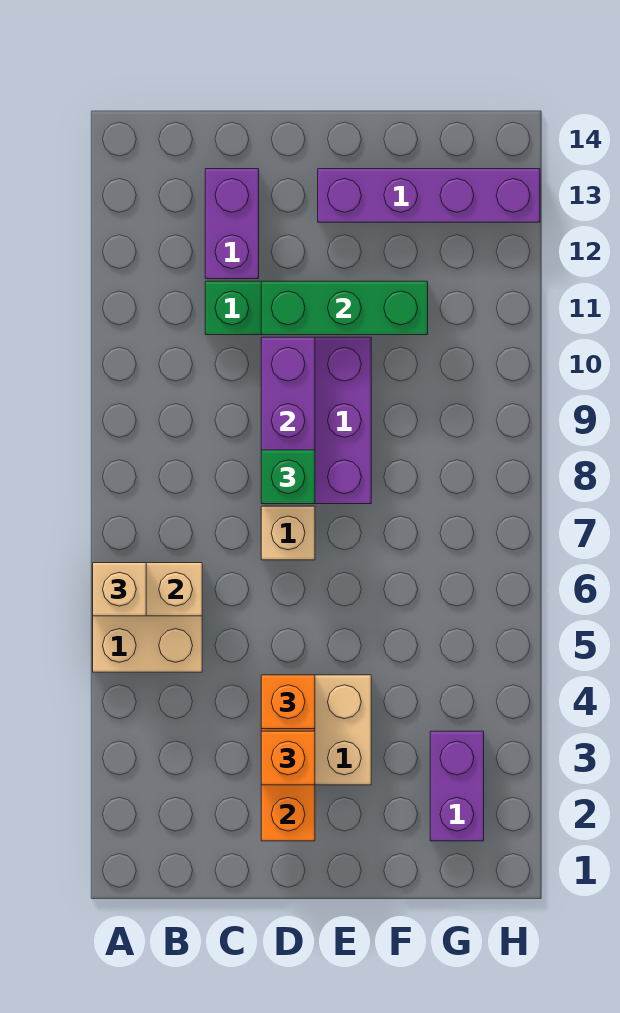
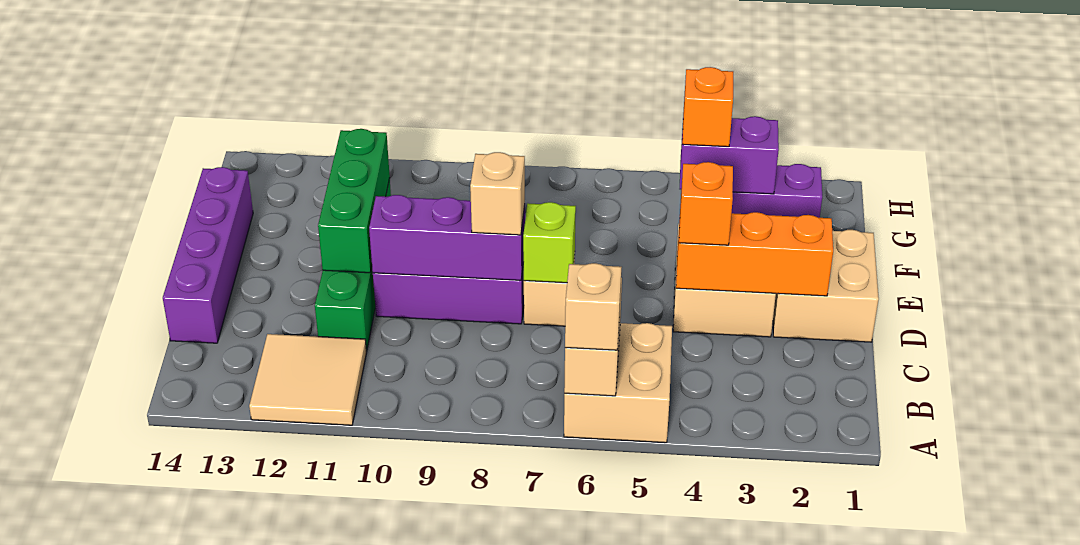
none -> tan 2x2 tile [249,334,367,425]
purple 1x2 brick [205,169,259,279] -> purple 1x2 brick moved to [680,116,779,194]
none -> tan 2x2 brick [773,230,879,342]
orange 1x1 brick [261,731,315,785] -> orange 1x1 brick moved to [682,67,733,147]
none -> lime 1x1 brick [523,202,576,283]
green 1x1 brick [261,450,315,504] -> tan 1x1 brick [470,152,525,235]
purple 1x4 brick [318,169,540,222] -> purple 1x4 brick moved to [163,167,253,343]

